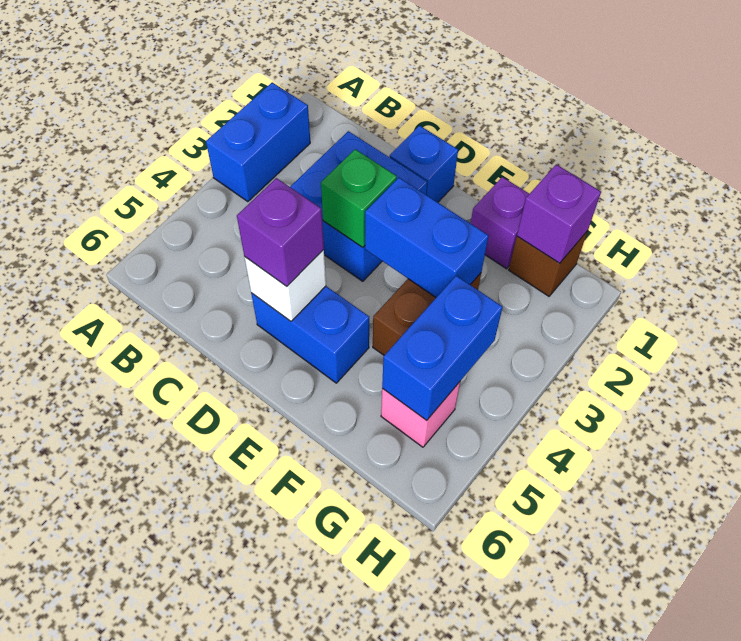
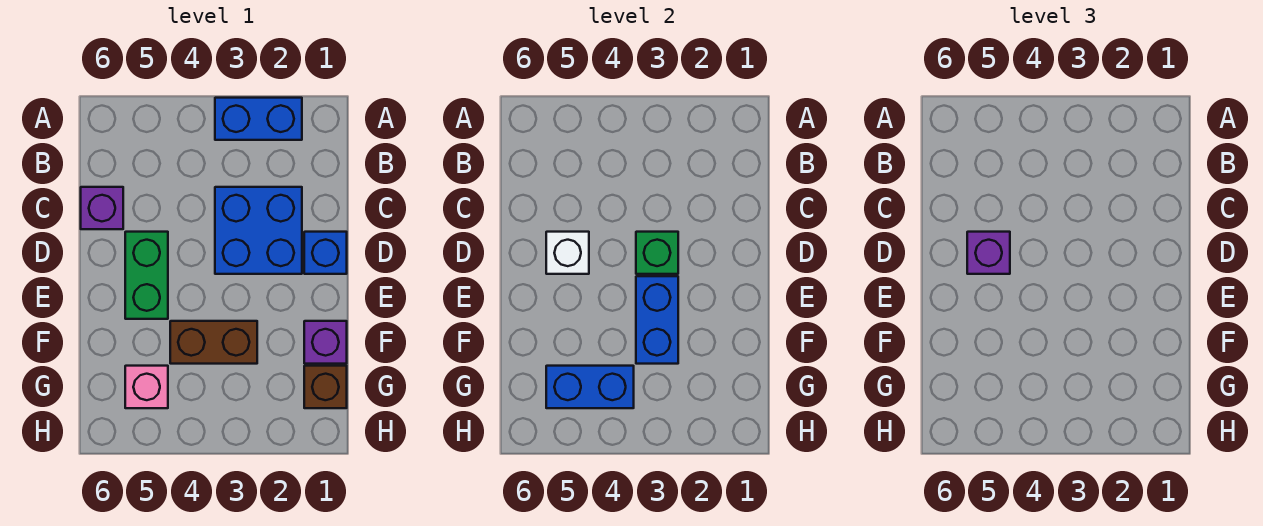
blue 1x2 brick [251,286,369,383] -> green 1x2 brick [125,232,168,319]
purple 1x1 brick [517,164,601,263] -> purple 1x1 brick moved to [81,187,123,229]

